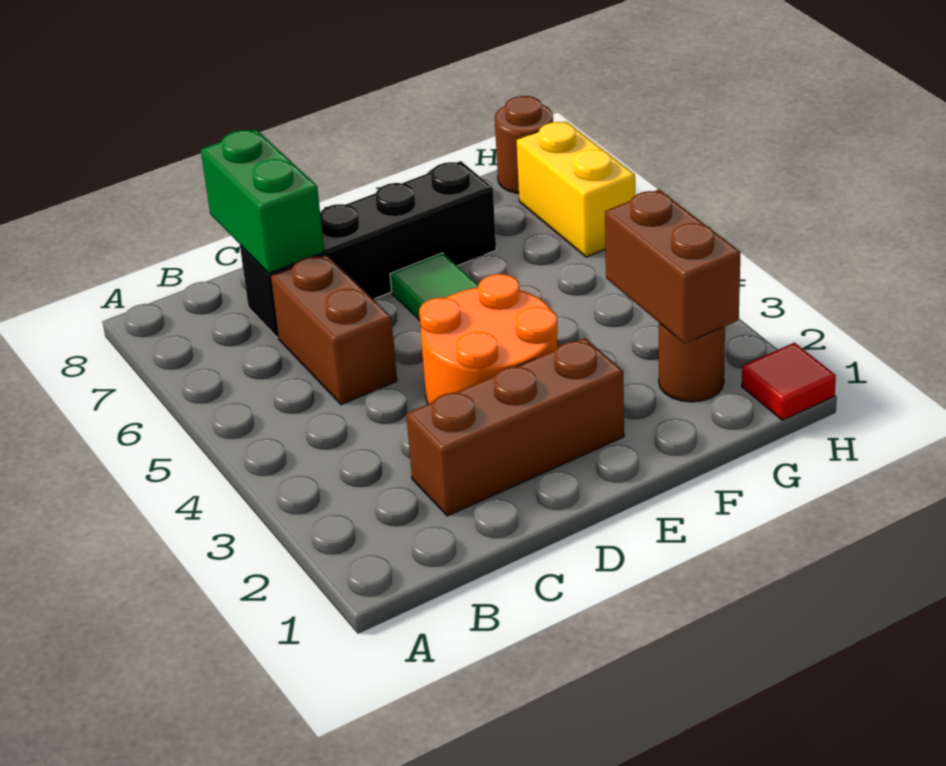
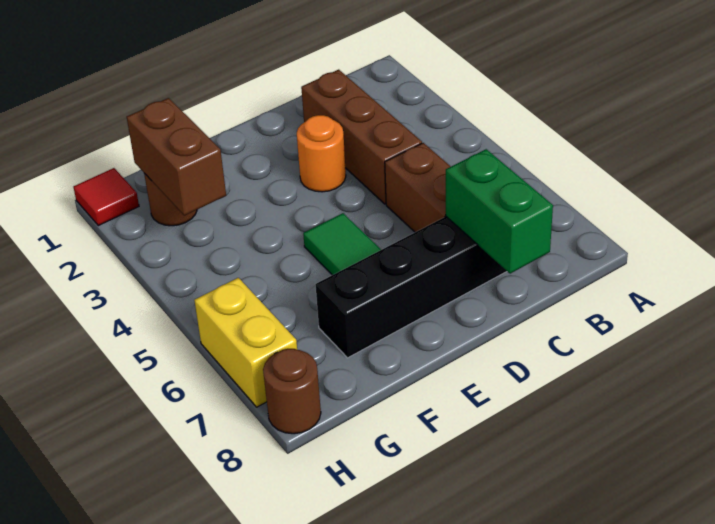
brown 1x3 brick [406,338,624,516] -> brown 1x3 brick turned to [301,70,422,204]
orange 2x2 round brick [419,274,558,404] -> orange 1x1 round brick [297,115,346,192]

